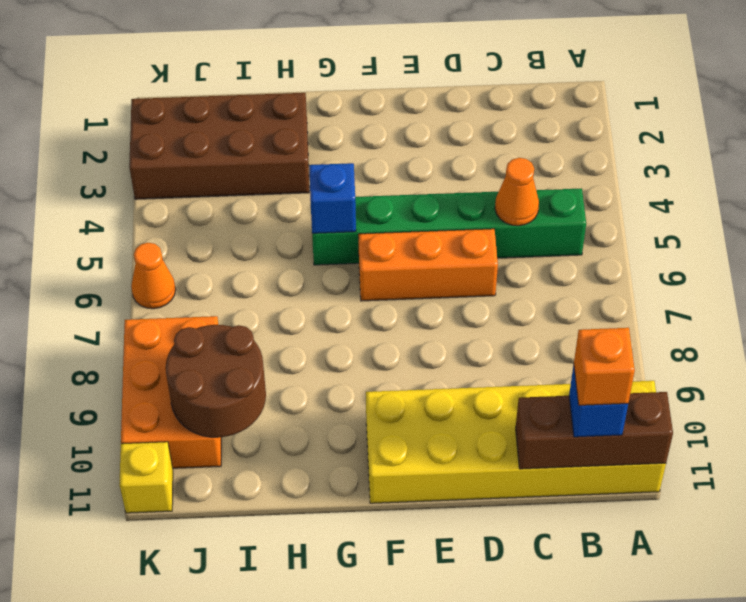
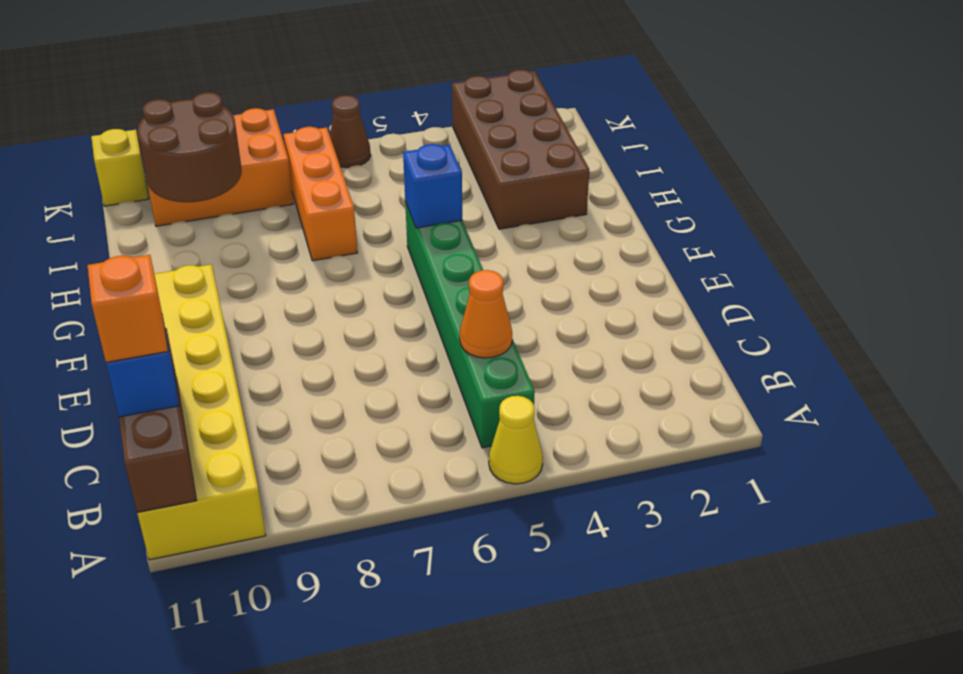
none -> yellow 1x1 cone [489,396,543,484]
orange 1x3 brick [358,229,498,301] -> orange 1x3 brick moved to [284,127,357,261]
orange 1x1 cone [131,243,176,309] -> brown 1x1 cone [330,95,371,168]

